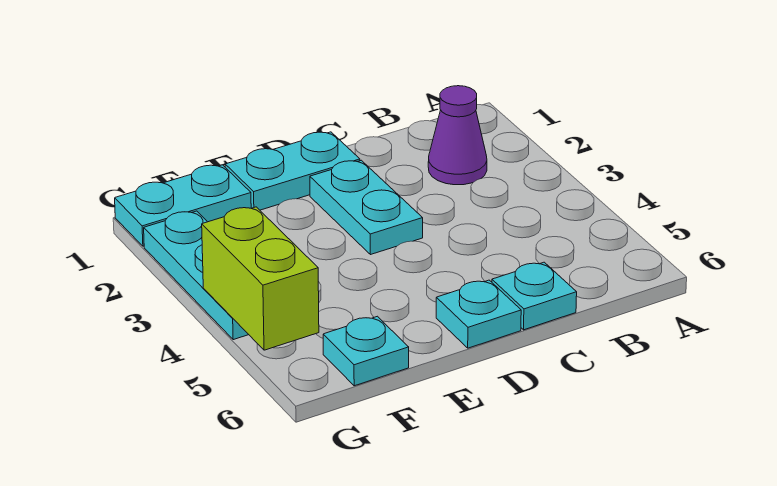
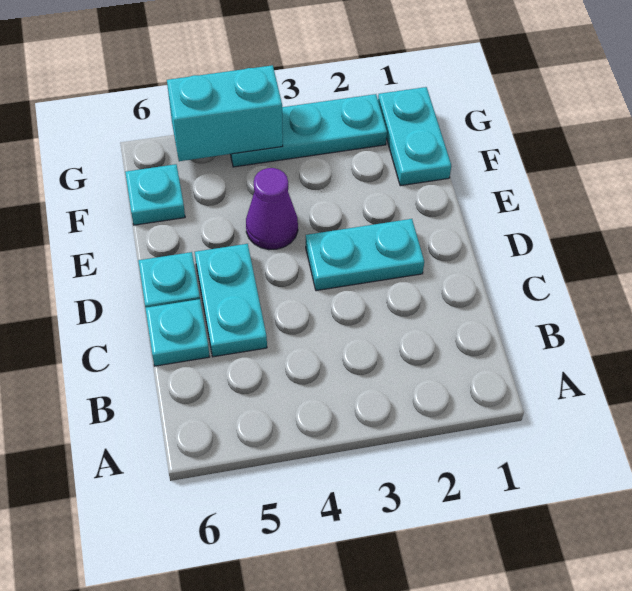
purple 1x1 cone [428,86,487,185] -> purple 1x1 cone moved to [246,168,298,250]
cyan 1x2 plate [225,132,360,210] -> cyan 1x2 plate moved to [195,244,267,357]
lime 1x2 brick [202,207,319,350] -> cyan 1x2 brick [167,65,283,161]

